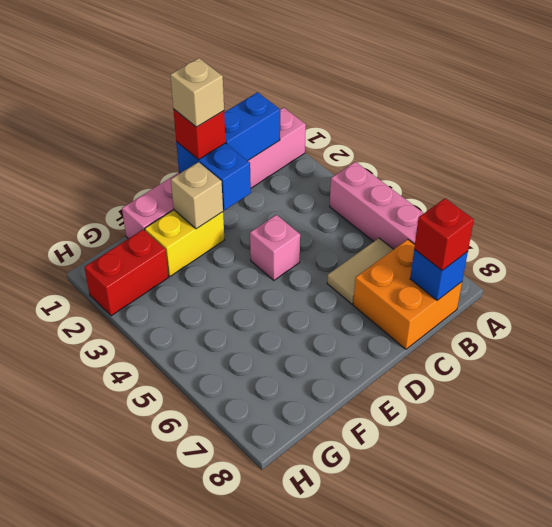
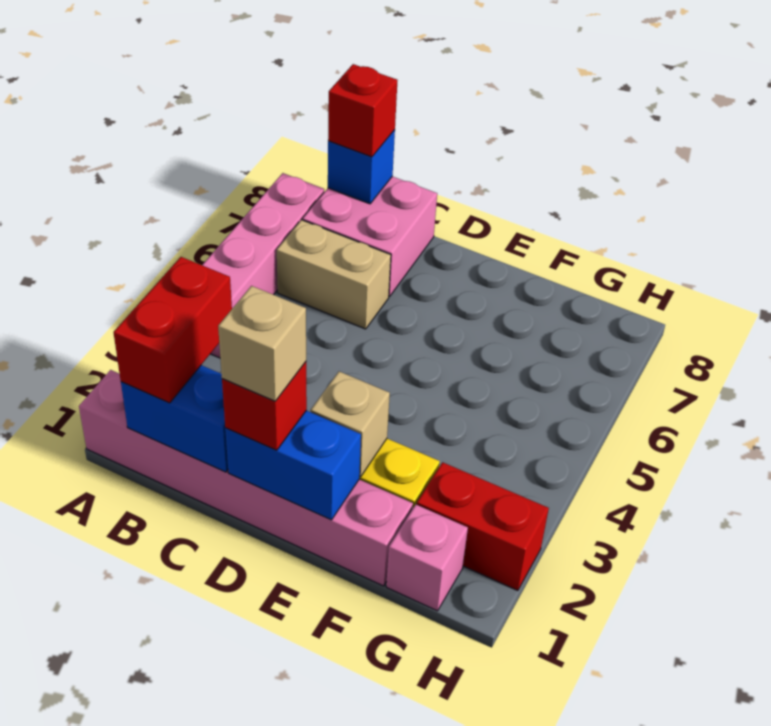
none -> red 1x2 brick [113,257,232,403]
tan 1x2 tile [327,238,393,304] -> tan 1x2 brick [277,220,391,329]
orange 2x2 brick [353,239,462,349] -> pink 2x2 brick [303,176,437,296]
blue 1x2 brick [176,142,251,210] -> blue 1x2 brick turned to [225,411,361,520]
pink 1x1 brick [250,215,300,280] -> pink 1x1 brick moved to [386,505,468,611]

